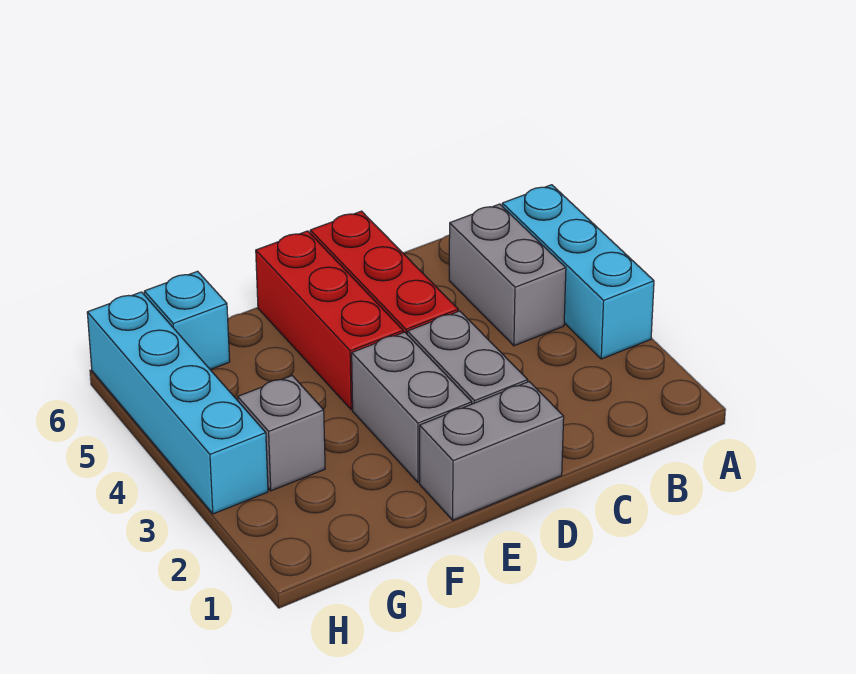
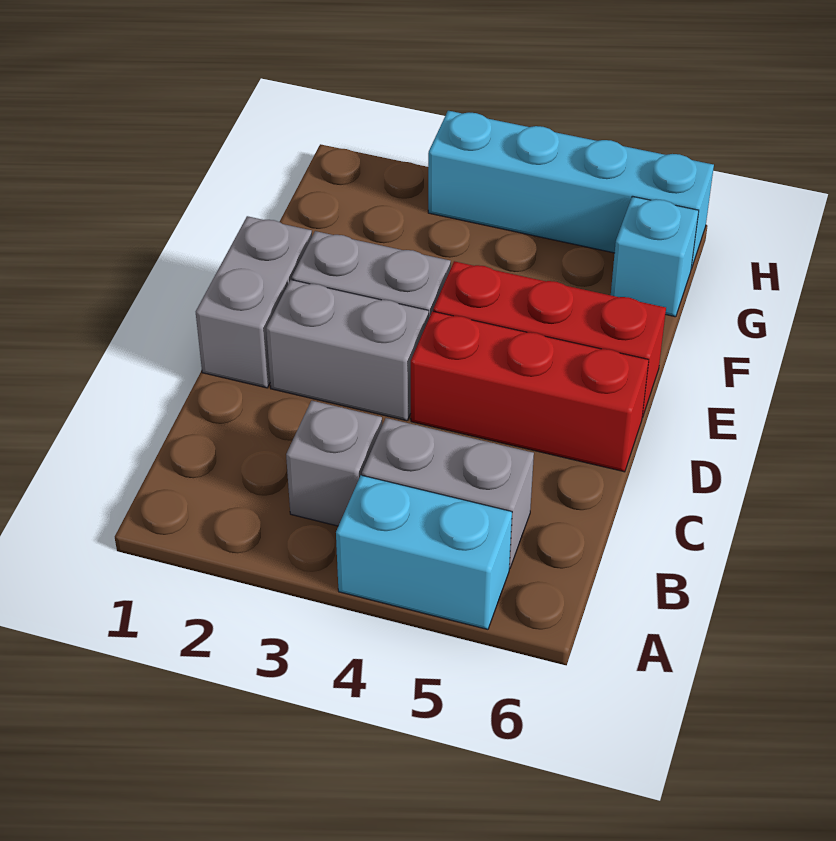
cyan 1x3 brick [502,185,654,359] -> cyan 1x2 brick [336,475,512,629]
grey 1x1 brick [238,376,325,491] -> grey 1x1 brick moved to [286,401,382,526]

